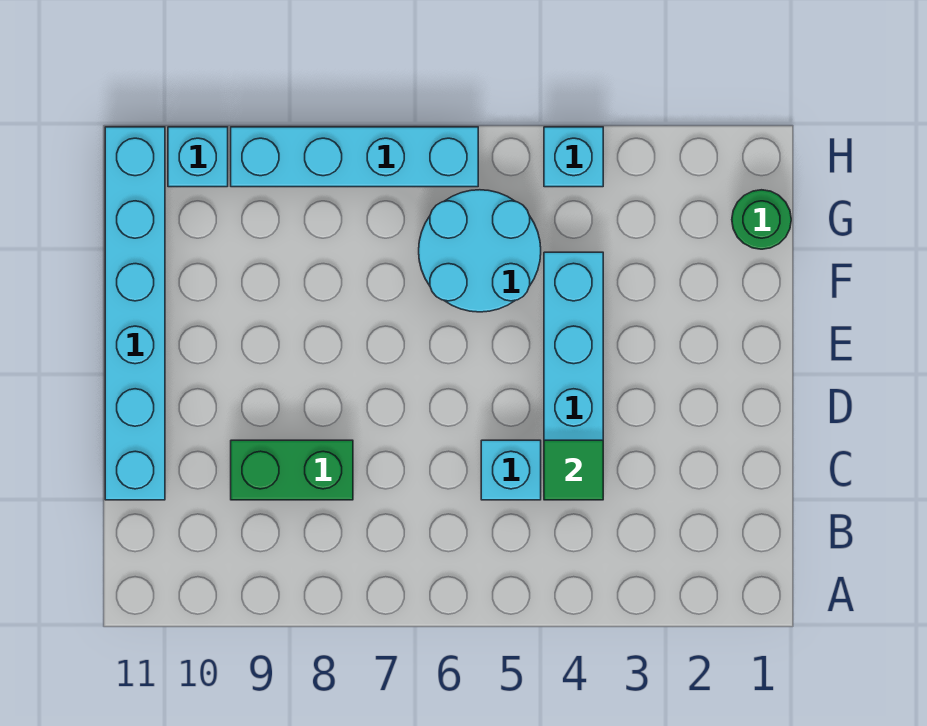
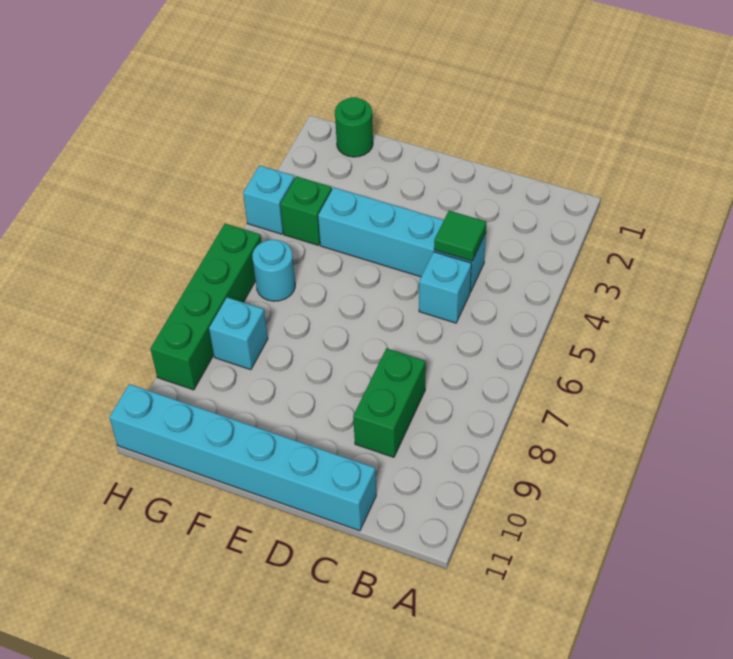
cyan 2x2 round brick [419,190,541,312] -> cyan 1x1 round brick [252,240,295,301]
none -> green 1x1 brick [280,176,332,245]
cyan 1x4 brick [231,127,478,187] -> green 1x4 brick [150,224,262,390]
cyan 1x1 brick [168,127,228,187] -> cyan 1x1 brick moved to [209,297,268,370]

